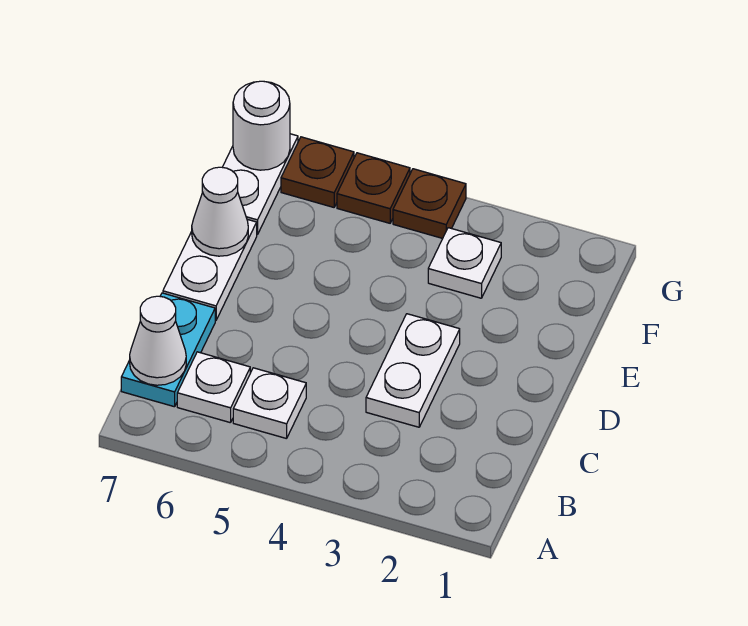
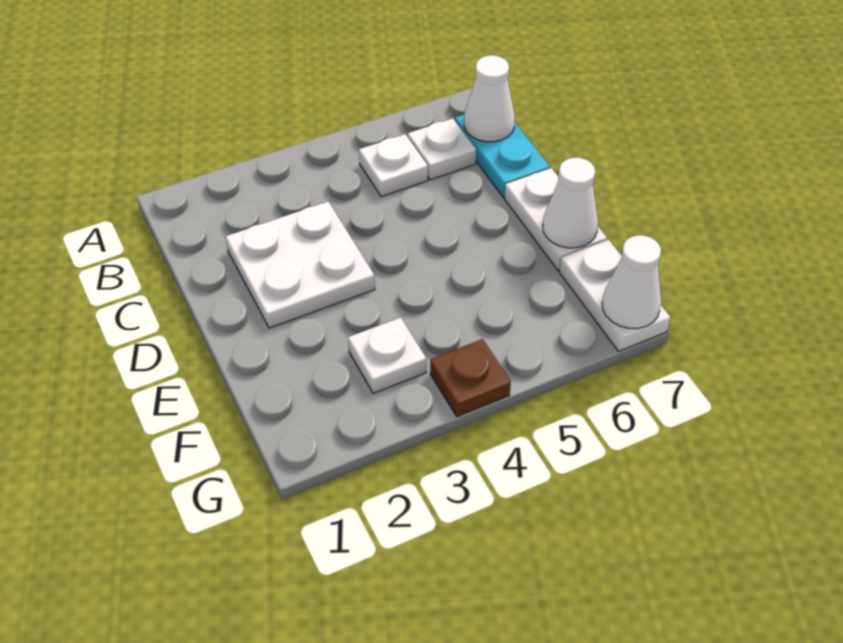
white 1x2 plate [366,314,460,427] -> white 2x2 plate [226,202,375,328]
brown 1x1 plate [337,153,410,223] -> none
brown 1x1 plate [281,137,354,207] -> none
white 1x1 round brick [233,81,290,170] -> white 1x1 cone [602,235,661,329]

